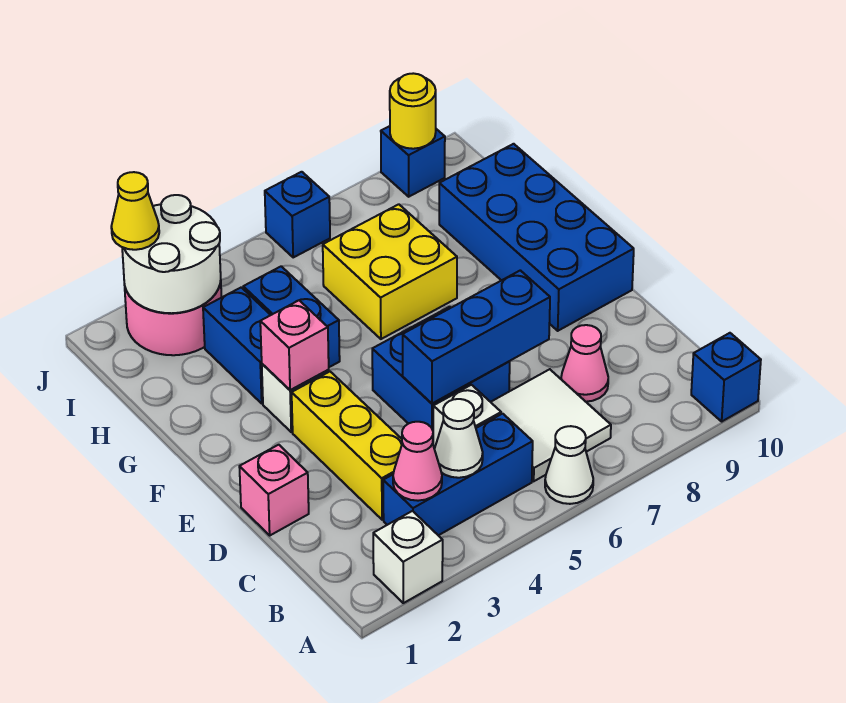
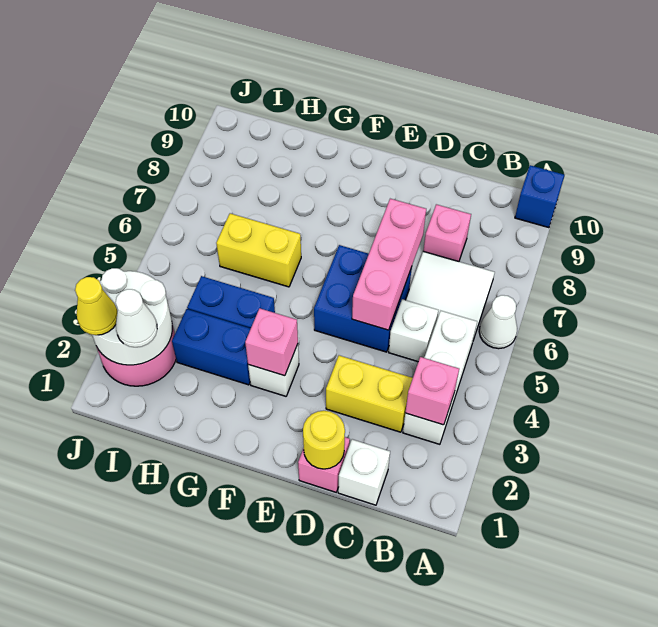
white 1x1 brick [373,511,443,603] -> white 1x1 brick moved to [338,439,390,505]
blue 1x3 brick [383,414,533,535] -> white 1x3 brick [403,311,477,444]
pink 1x1 cone [393,422,442,501] -> pink 1x1 brick [405,357,459,425]
white 1x1 cone [435,399,483,478] -> white 1x1 cone moved to [116,289,157,347]
yellow 1x3 brick [292,372,402,520] -> yellow 1x2 brick [326,355,413,432]
pink 1x1 cone [561,325,608,402] -> pink 1x1 brick [423,204,471,262]
blue 1x3 brick [403,270,550,403] -> pink 1x3 brick [352,199,426,330]
blue 2x4 brick [439,144,634,331] -> none
yellow 2x2 brick [323,204,457,339] -> yellow 1x2 brick [216,213,301,287]
blue 1x1 brick [265,172,330,257] -> none
blue 1x1 brick [381,126,445,197] -> none
yellow 1x1 round brick [390,73,436,149] -> yellow 1x1 round brick moved to [303,411,345,469]

